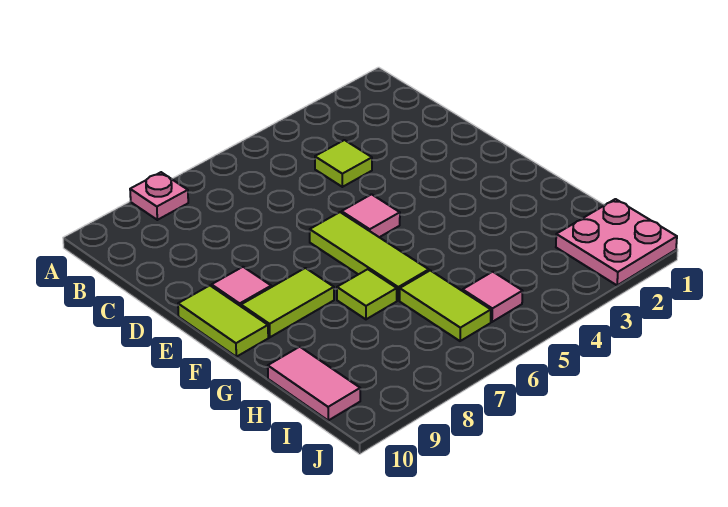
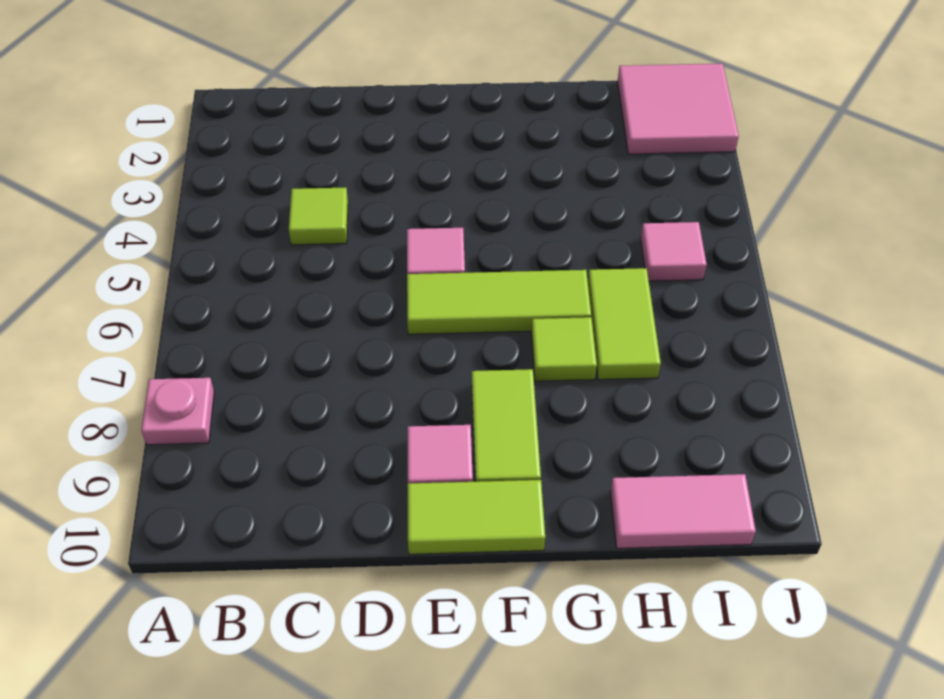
lime 1x2 tile [400,270,491,341] -> lime 1x2 tile turned to [588,268,661,380]
pink 2x2 plate [556,199,677,285] -> pink 2x2 tile [618,64,739,154]

